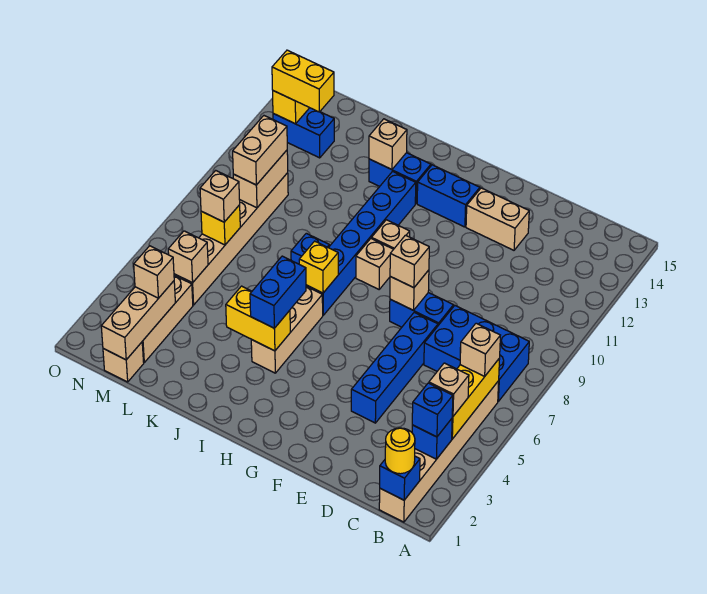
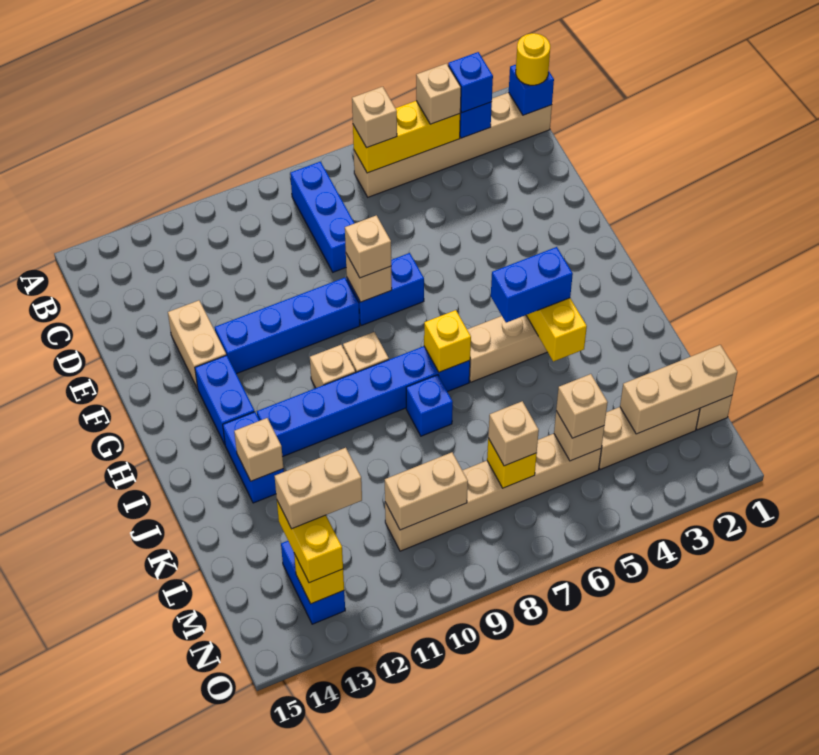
blue 2x3 brick [424,306,529,401] -> blue 1x3 brick [290,162,355,272]
blue 1x4 brick [351,312,438,423] -> blue 1x4 brick moved to [215,278,360,374]
blue 1x2 brick [390,293,453,327] -> blue 1x2 brick turned to [347,253,424,325]
tan 1x1 brick [134,246,174,298] -> tan 1x1 brick moved to [556,374,608,438]
tan 1x2 brick [233,116,287,185] -> tan 1x2 brick moved to [275,448,362,529]

